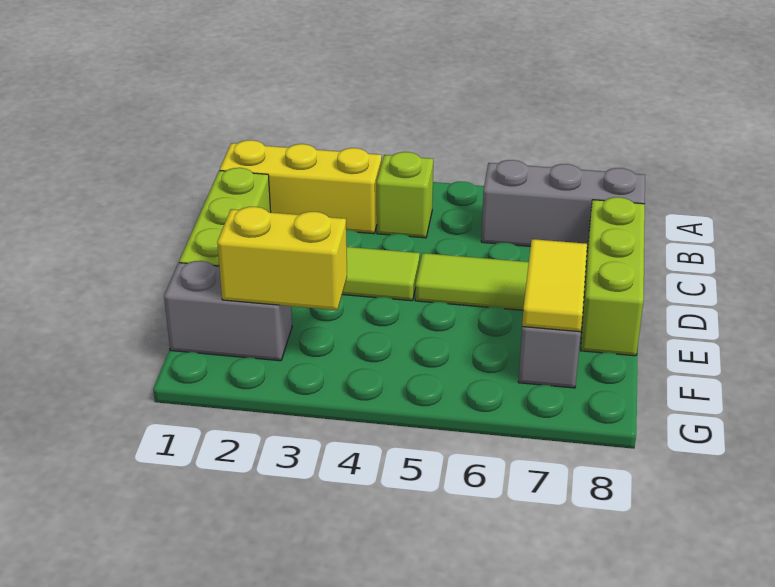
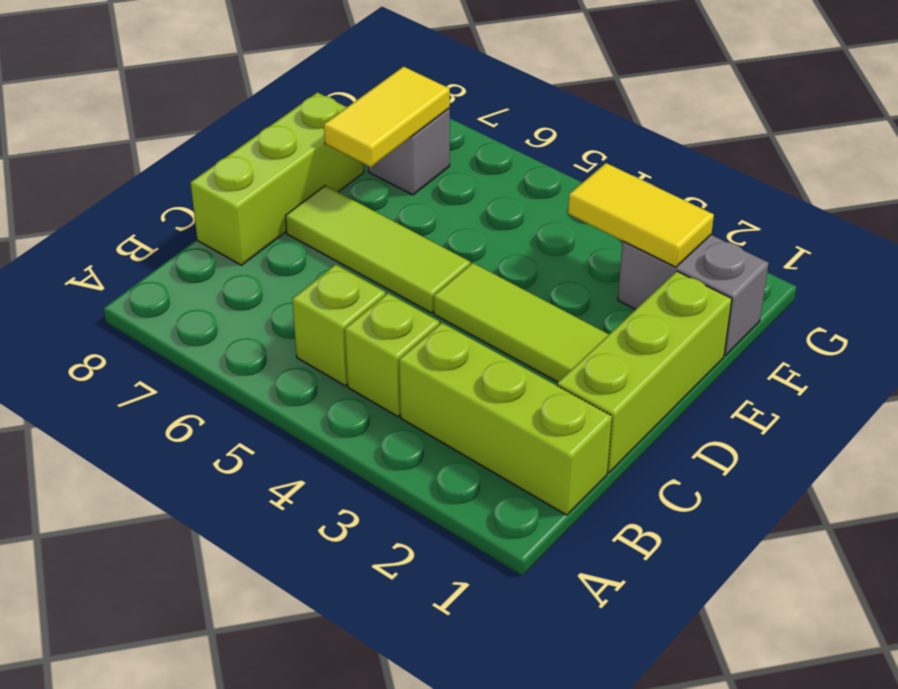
yellow 1x3 brick [220,140,382,234] -> lime 1x3 brick [399,323,612,515]
none -> lime 1x1 brick [292,265,385,386]
grey 1x3 brick [481,160,645,248] -> none
yellow 1x2 brick [217,207,347,310] -> yellow 1x2 tile [568,163,714,267]

